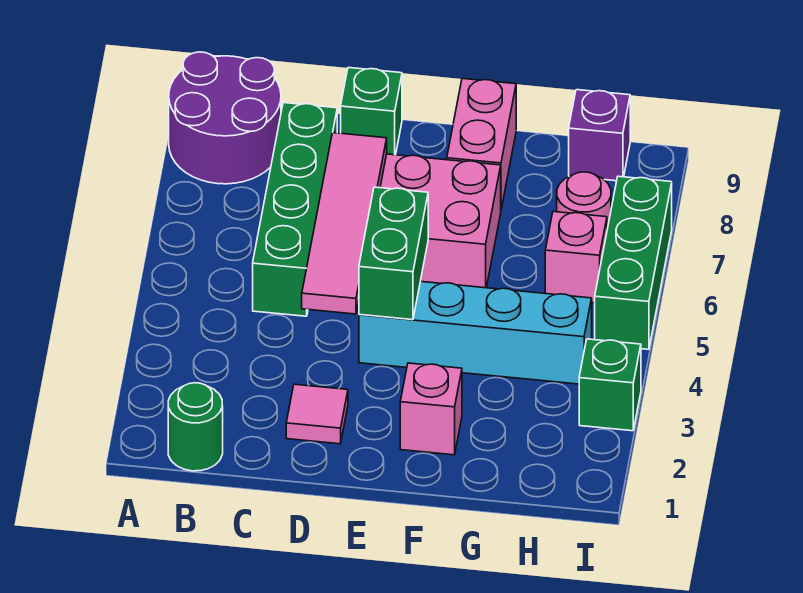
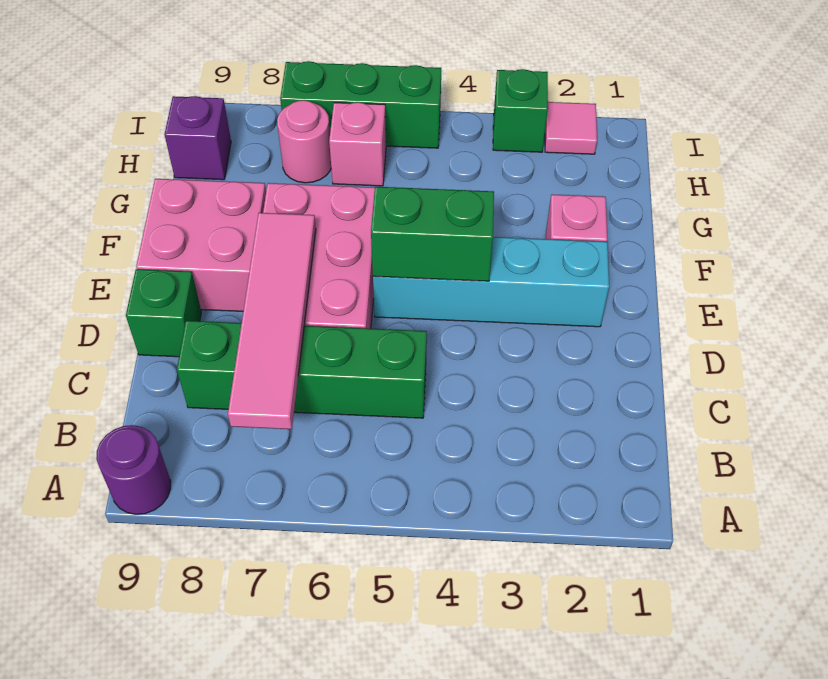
purple 2x2 round brick [169,52,281,184] -> purple 1x1 round brick [96,425,171,514]
green 1x1 round brick [168,383,223,471] -> none
pink 1x1 tile [286,384,348,444] -> pink 1x1 tile moved to [545,102,597,154]
pink 1x4 tile [302,133,387,314] -> pink 1x4 tile turned to [228,213,316,429]
cyan 1x4 brick [359,281,592,384] -> cyan 1x4 brick turned to [373,237,609,327]
pink 1x2 brick [447,79,516,209] -> pink 2x2 brick [136,179,266,311]

